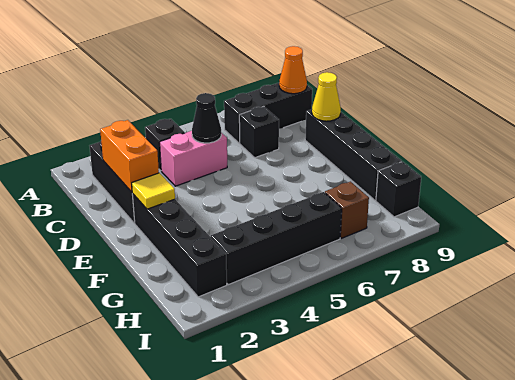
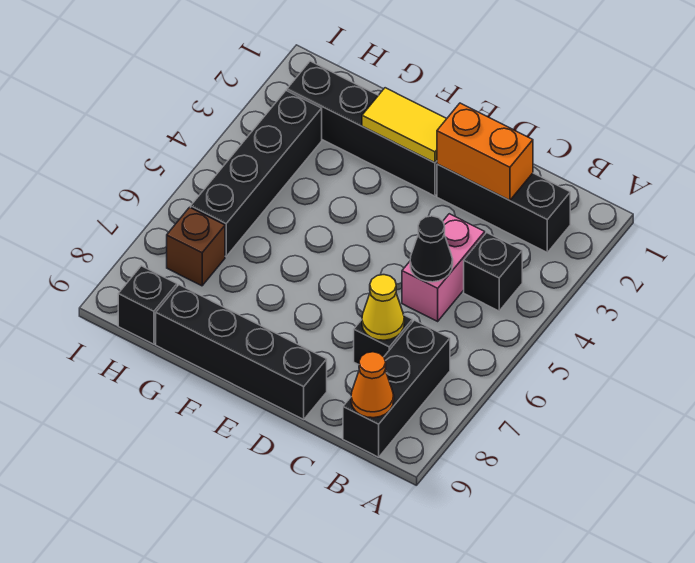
yellow 1x1 cone [312,72,341,121] -> yellow 1x1 cone moved to [362,275,404,340]
yellow 1x1 tile [132,173,175,209] -> yellow 1x2 tile [362,88,447,163]

